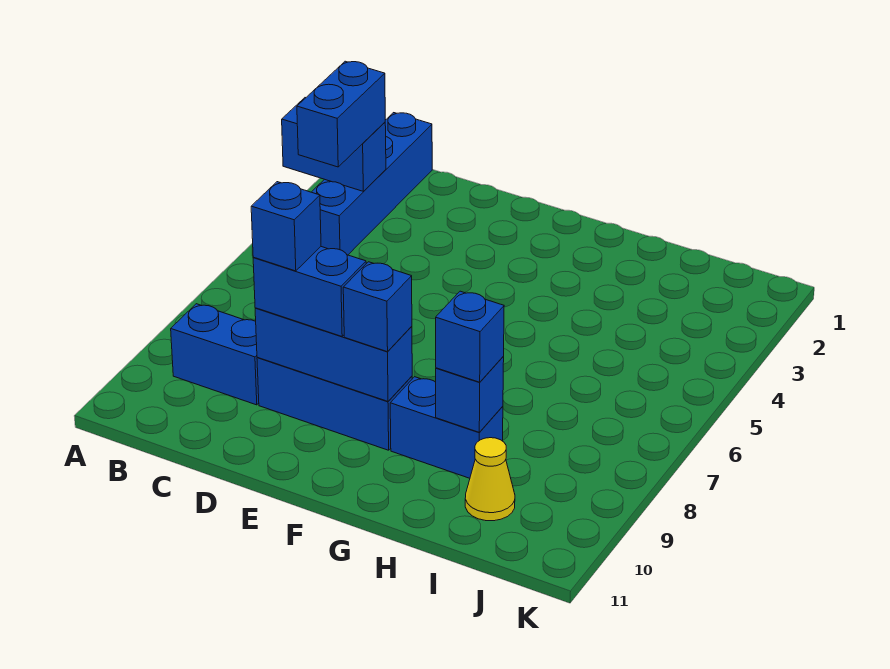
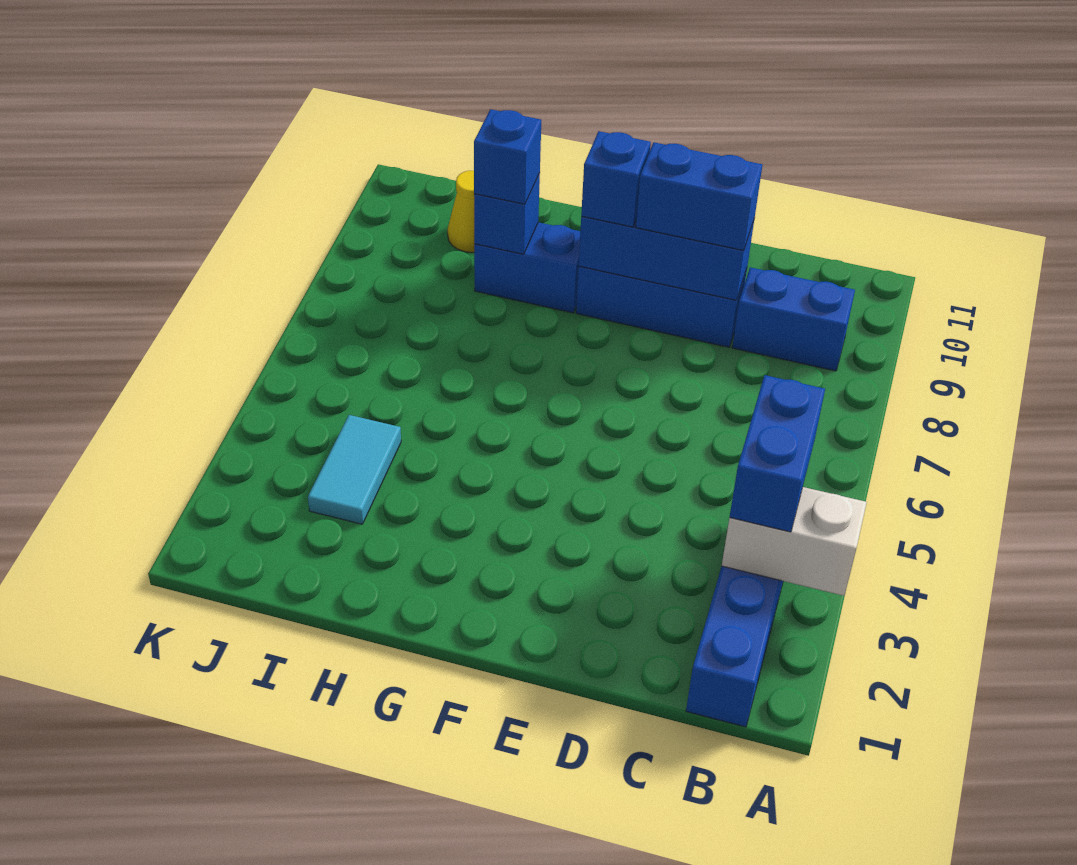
blue 1x2 brick [282,98,386,191] -> white 1x2 brick [722,487,867,596]
blue 1x1 brick [251,182,321,271] -> none
none -> cyan 1x2 tile [308,415,401,524]

